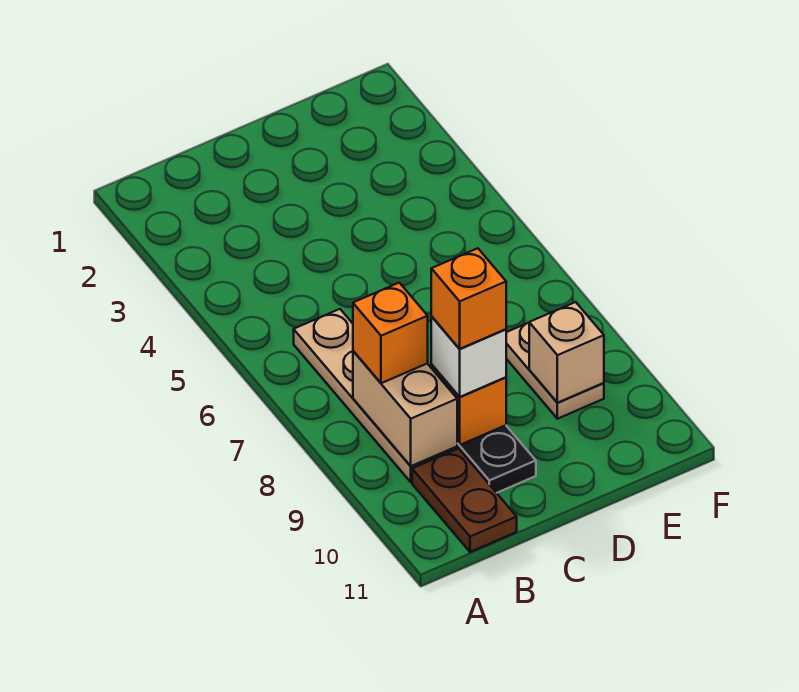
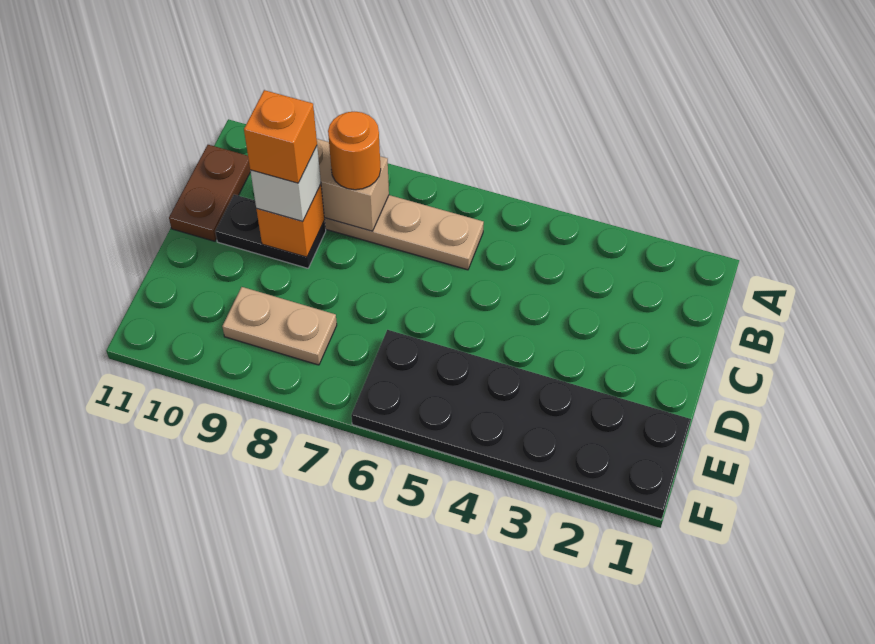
orange 1x1 brick [353,283,428,383] -> orange 1x1 round brick [328,112,381,190]
brown 1x2 plate [412,449,517,552] -> brown 1x2 plate turned to [169,145,250,241]
none -> black 2x6 plate [351,330,691,519]
tan 1x1 brick [529,302,604,403] -> none

